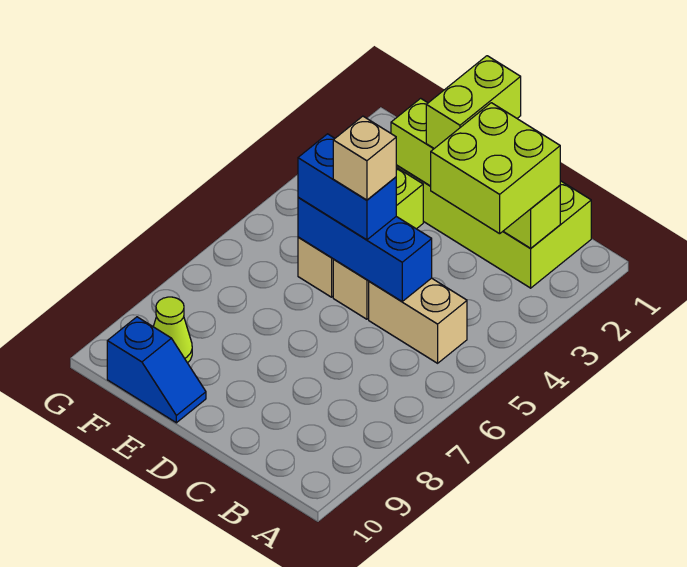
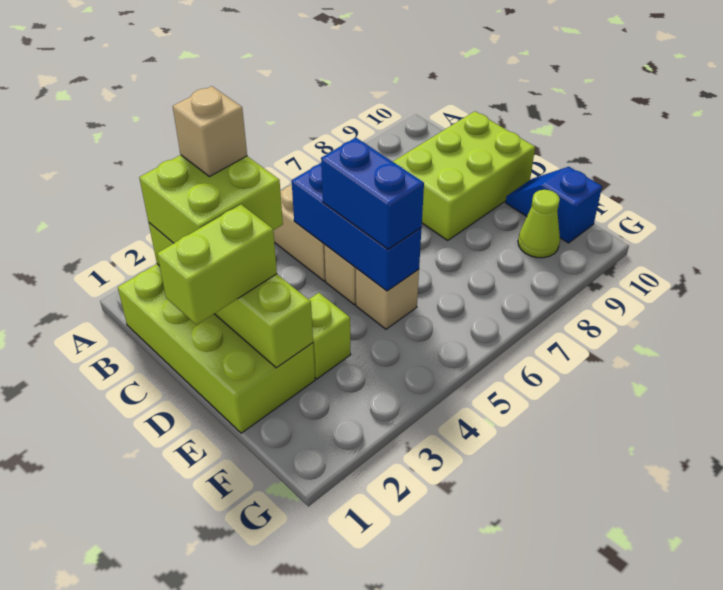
none -> lime 2x3 brick [393,111,535,240]
tan 1x1 brick [333,116,396,200] -> tan 1x1 brick moved to [173,86,247,177]

